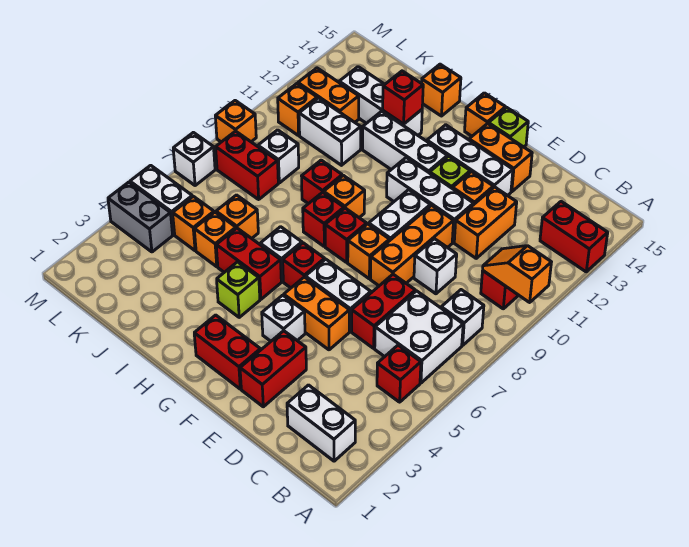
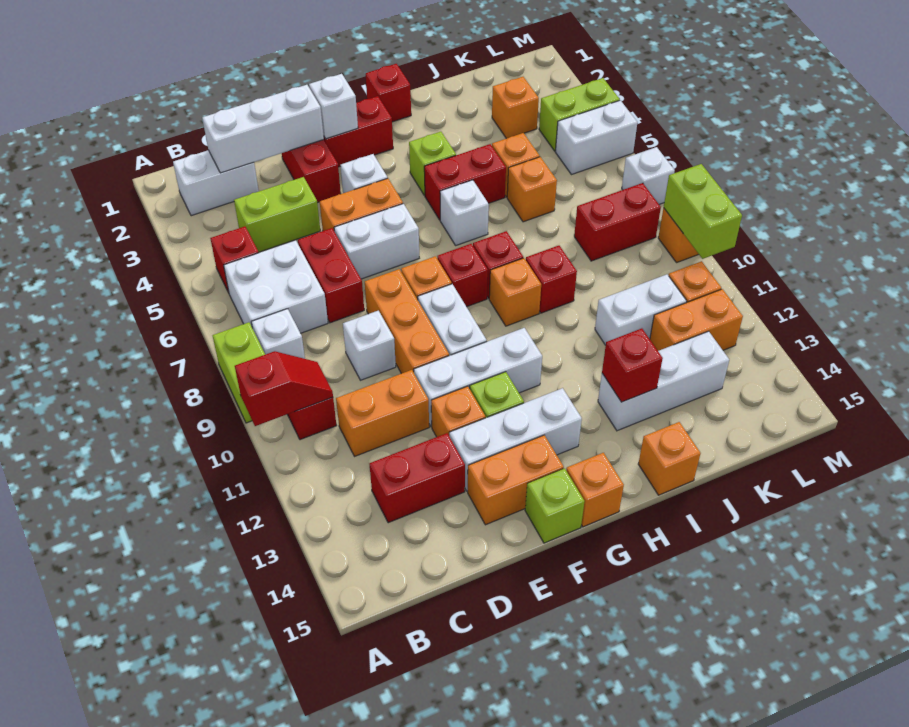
none -> lime 1x2 brick [213,322,265,423]
orange 1x2 slope [483,246,551,302] -> red 1x2 slope [235,351,333,426]
red 1x2 brick [540,202,608,272] -> red 1x2 brick moved to [369,433,465,523]
none -> lime 1x2 brick [234,177,320,252]
orange 1x2 brick [454,187,517,258] -> orange 1x2 brick turned to [336,370,429,456]
red 1x1 brick [283,243,325,288] -> red 1x1 brick moved to [366,64,411,122]
white 1x3 brick [362,111,447,173] -> white 1x3 brick moved to [202,85,324,173]
orange 1x1 brick [173,196,214,251] -> orange 1x1 brick moved to [492,77,539,138]
white 1x1 brick [258,130,299,183] -> white 1x1 brick moved to [309,74,358,139]
grey 1x2 brick [108,182,173,252] -> lime 1x2 brick [539,78,620,151]
none -> lime 1x2 brick [664,164,742,259]

